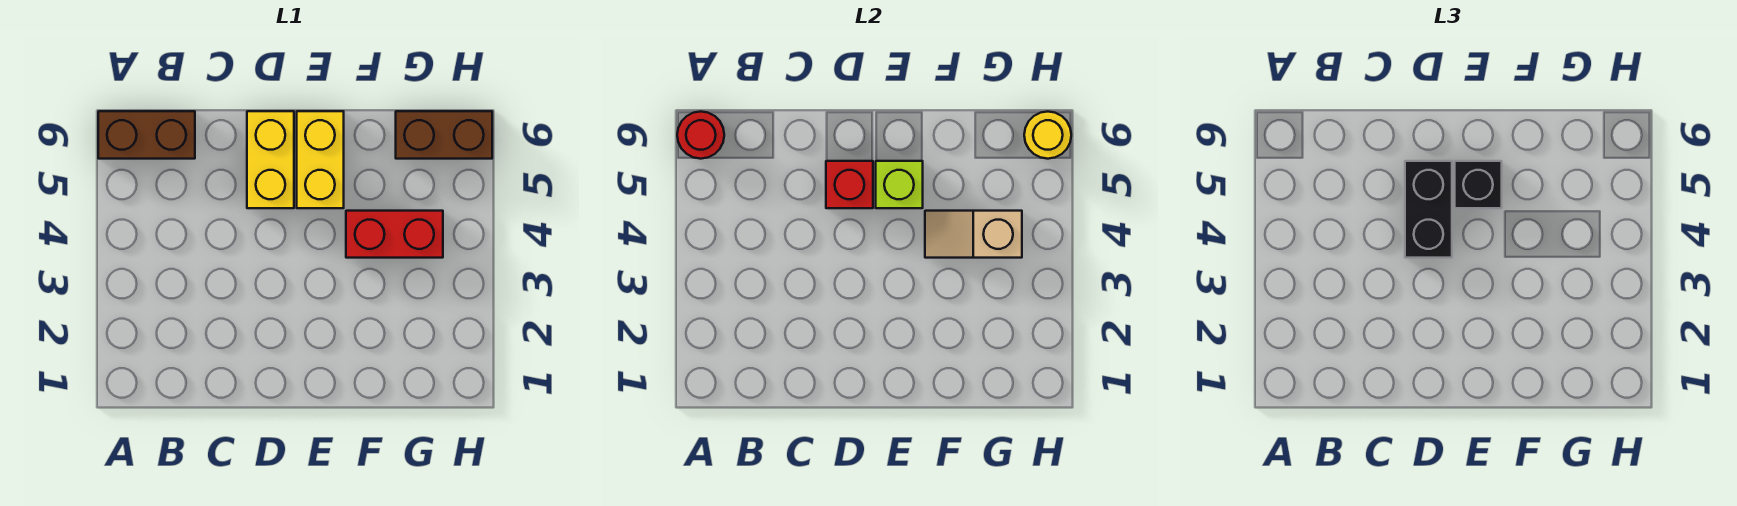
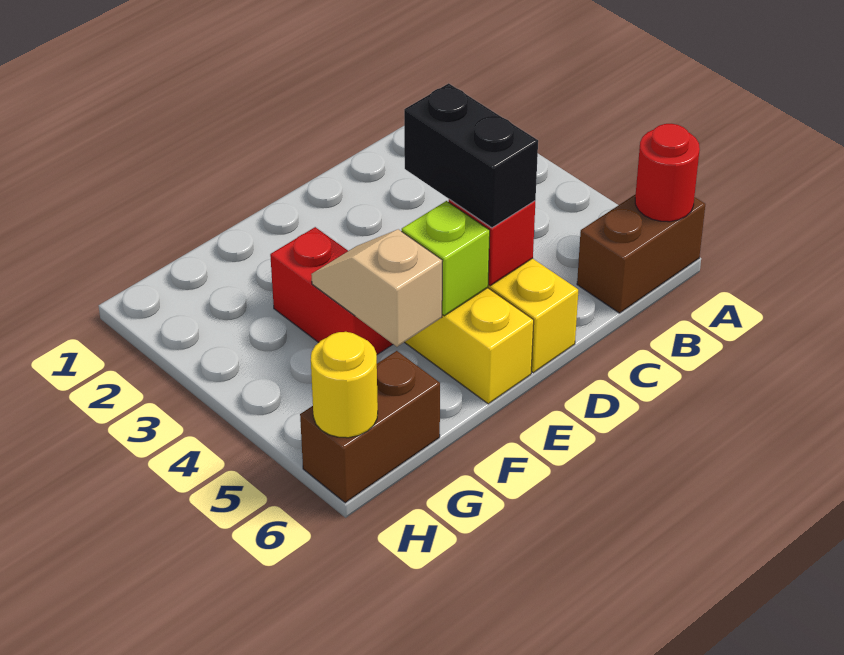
black 1x1 brick [1455,161,1502,208] -> none
red 1x2 brick [346,211,443,258] -> red 1x2 brick turned to [270,227,393,355]
tan 1x2 slope [925,211,1022,258] -> tan 1x2 slope turned to [311,229,443,347]

